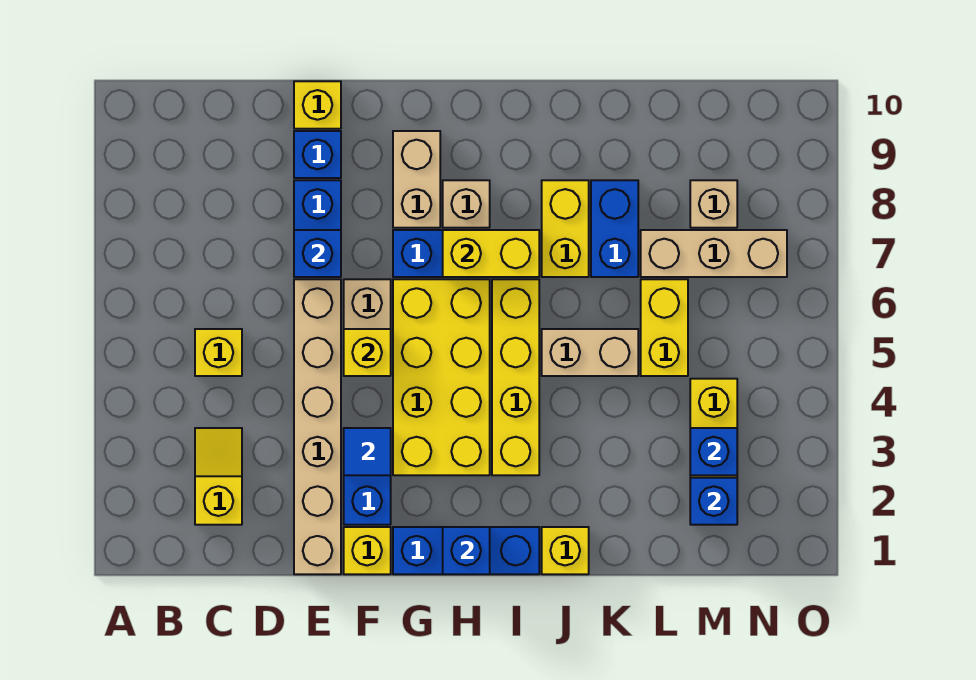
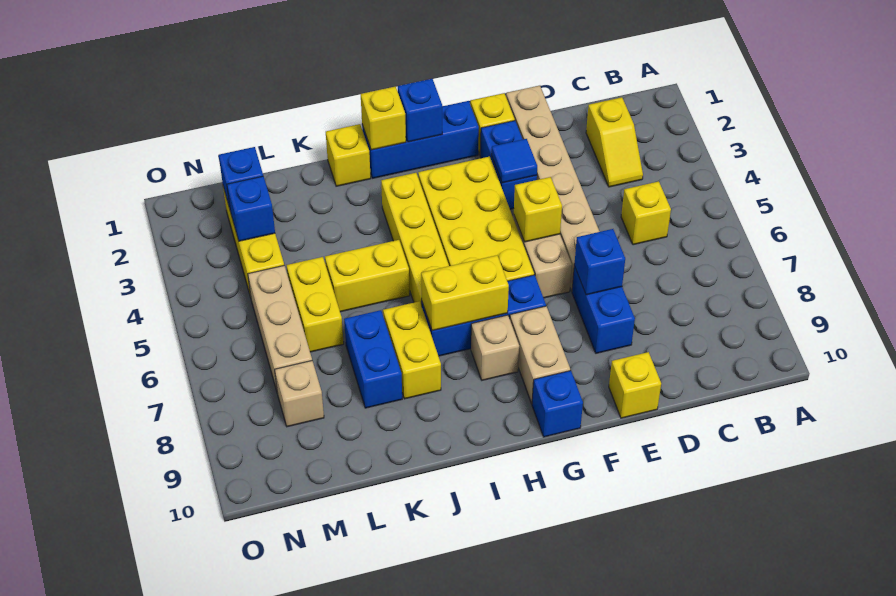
blue 1x1 brick [294,131,341,178] -> blue 1x1 brick moved to [532,370,583,437]
none -> yellow 1x1 brick [361,87,406,150]
tan 1x2 brick [542,329,638,376] -> yellow 1x2 brick [325,240,410,312]
tan 1x3 brick [641,230,787,277] -> tan 1x3 brick turned to [248,265,312,394]

